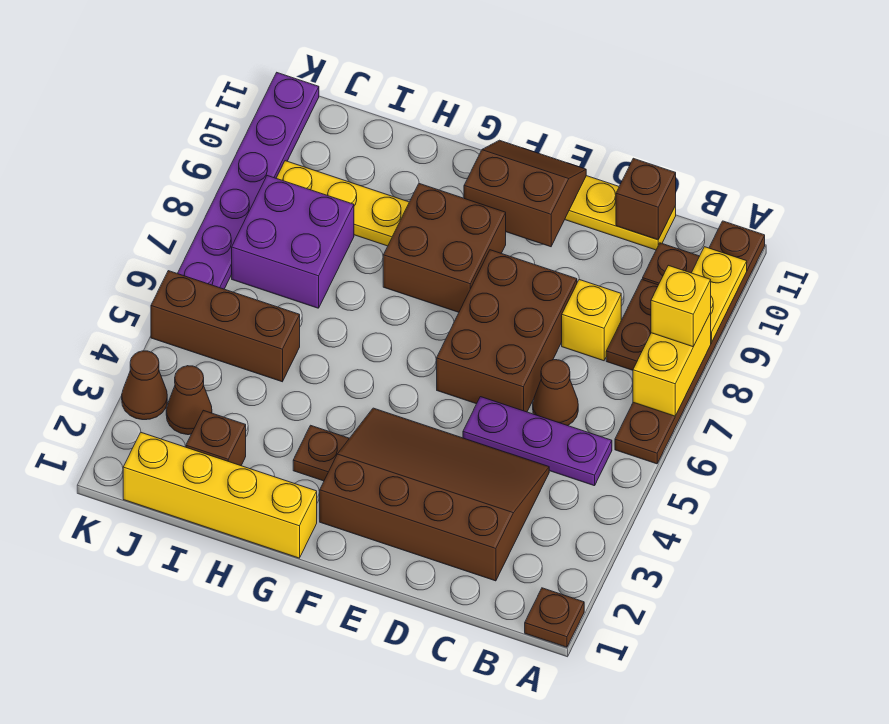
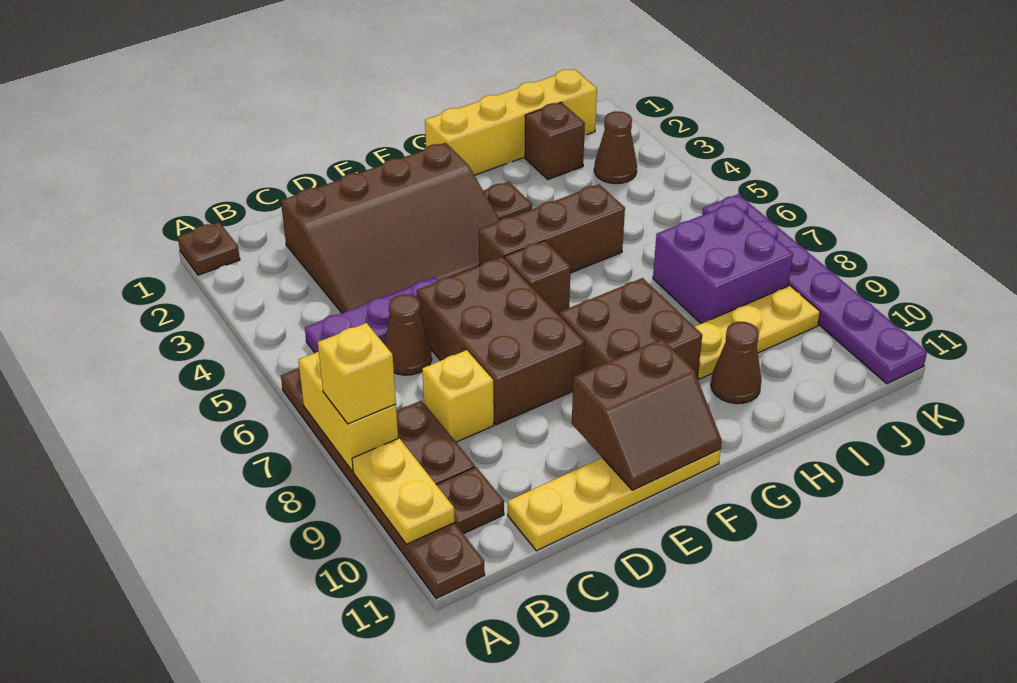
brown 1x1 brick [616,158,676,240] -> brown 1x1 brick moved to [504,241,571,315]
brown 1x3 brick [151,271,300,382] -> brown 1x3 brick moved to [479,184,625,273]
brown 1x1 cone [122,351,167,420] -> brown 1x1 cone moved to [711,322,762,404]

